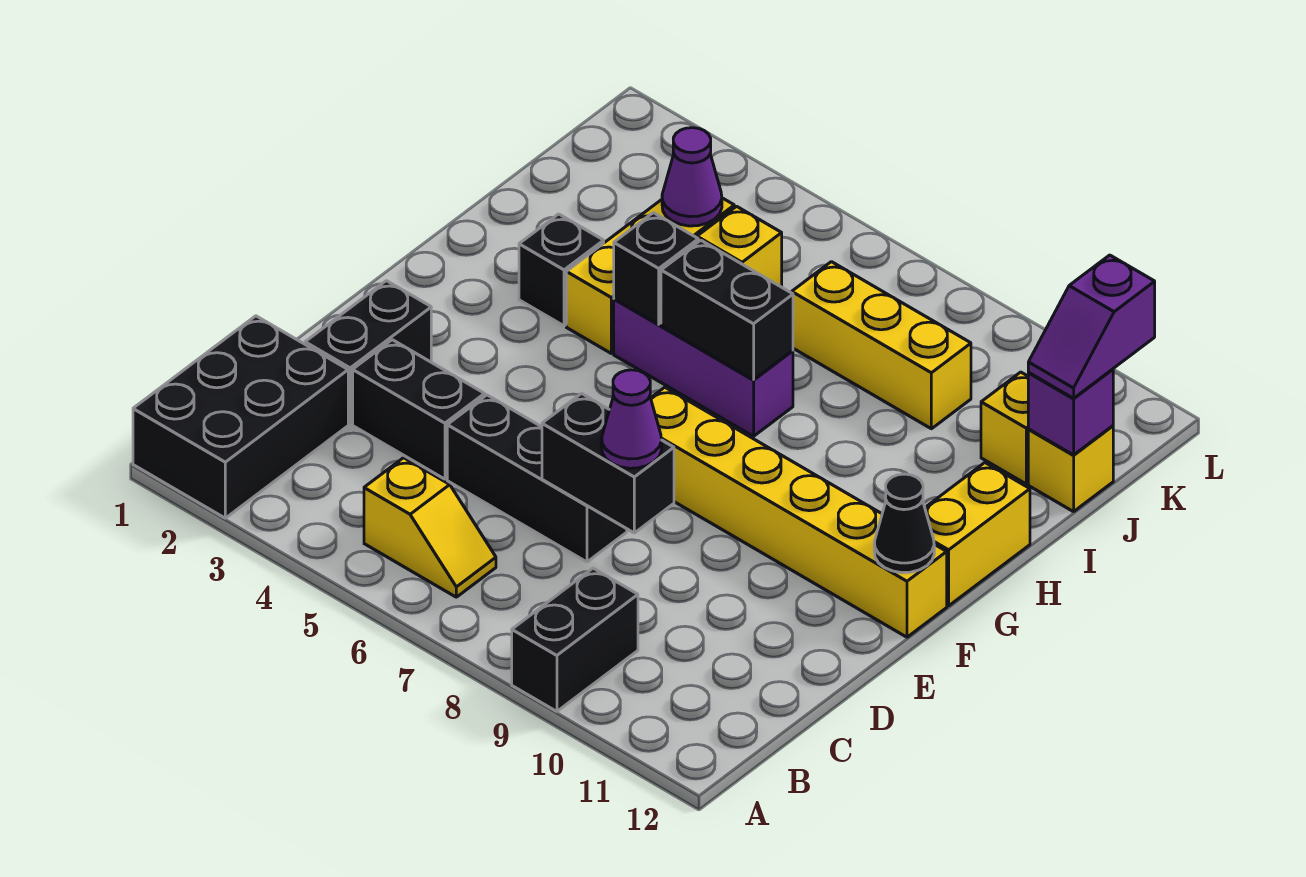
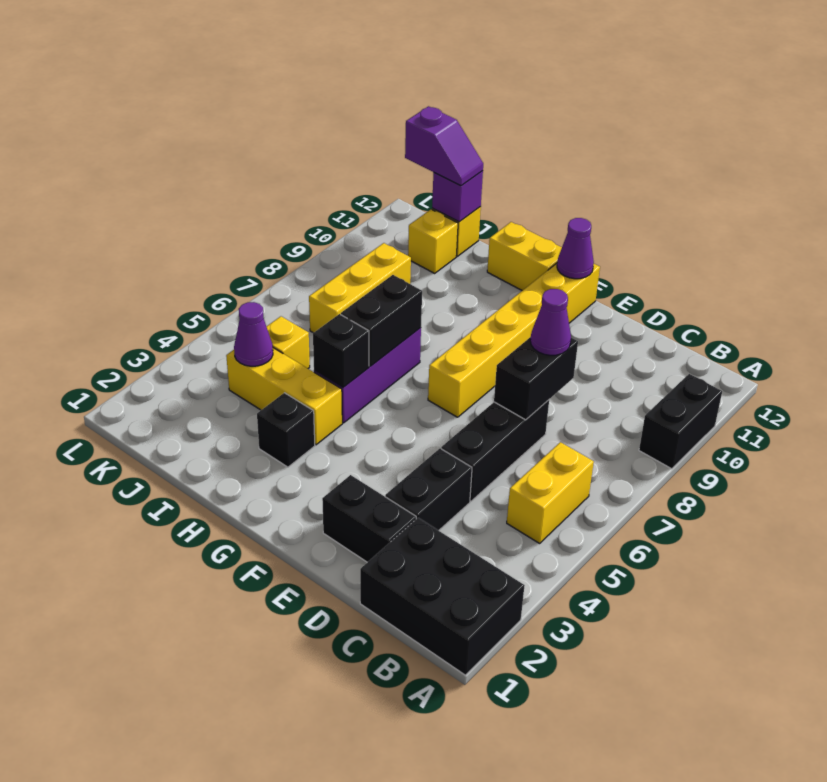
black 1x2 brick [512,568,638,711] -> black 1x2 brick turned to [639,374,722,469]
yellow 1x2 slope [364,458,496,597] -> yellow 1x2 brick [507,442,594,543]
black 1x1 cone [874,474,934,573] -> purple 1x1 cone [557,218,594,279]

